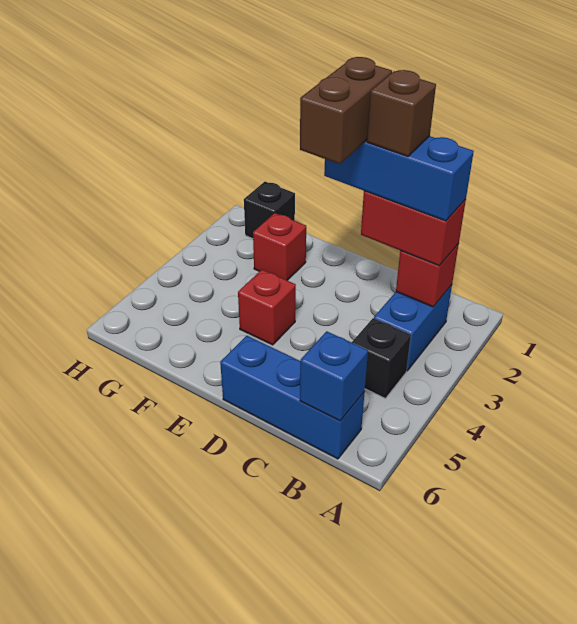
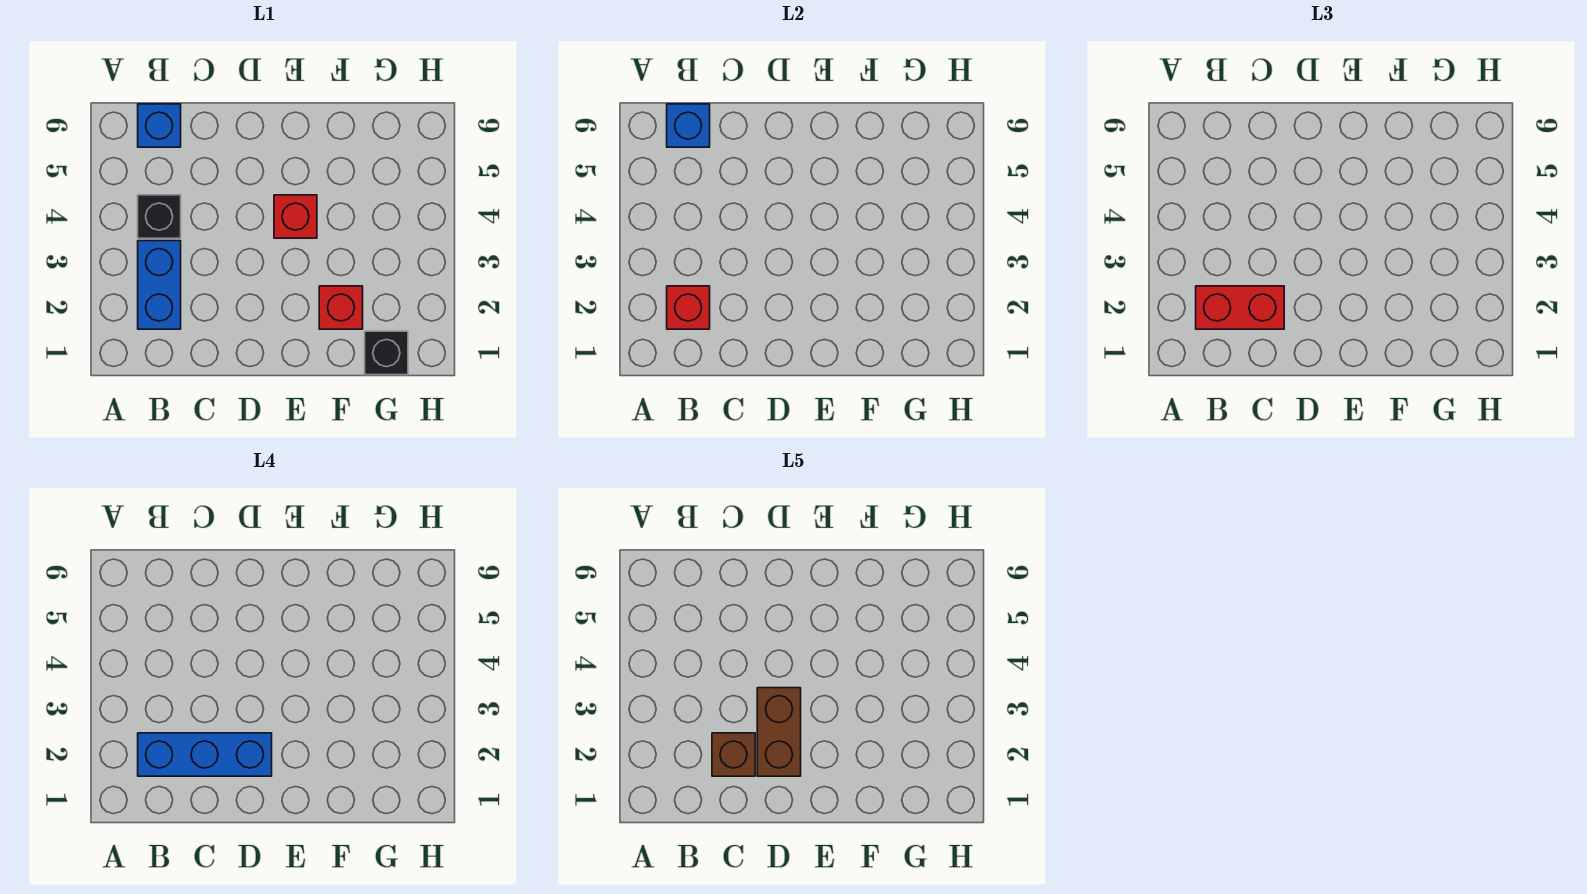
blue 1x3 brick [220,336,365,459] -> blue 1x1 brick [138,104,181,147]

